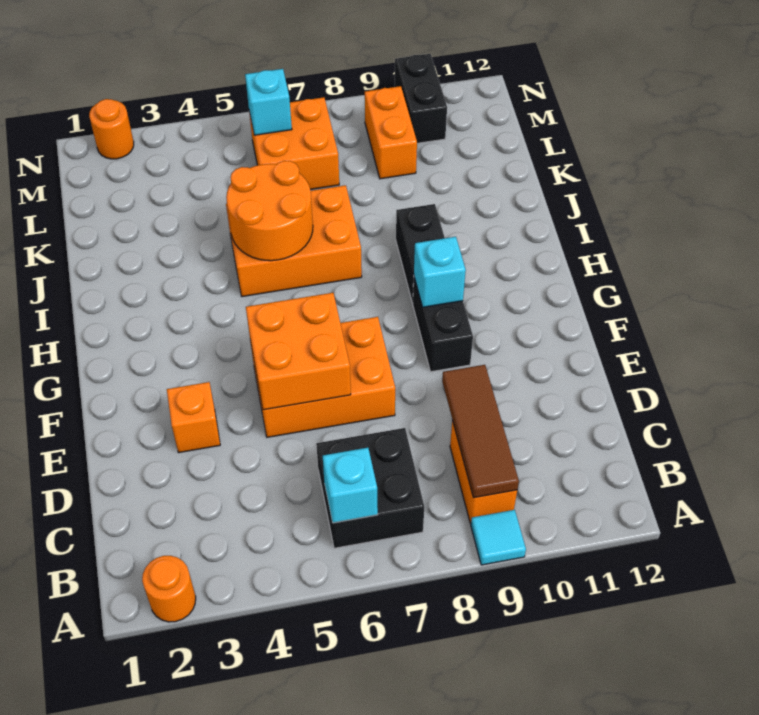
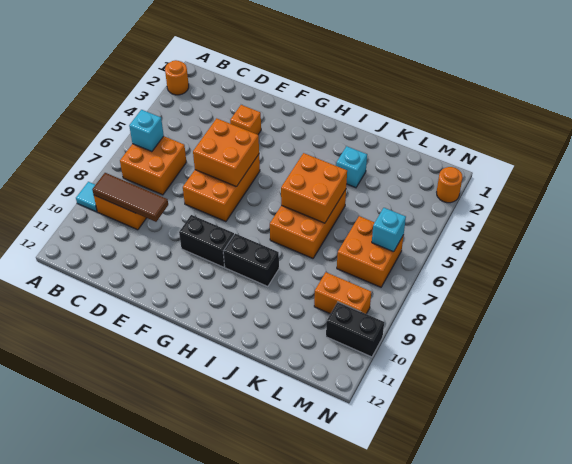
black 2x2 brick [316,428,424,548] -> orange 2x2 brick [120,136,186,195]
cyan 1x1 brick [414,237,466,307] -> cyan 1x1 brick moved to [336,146,367,188]
orange 2x2 round brick [226,161,313,261] -> orange 2x2 brick [281,153,347,223]

